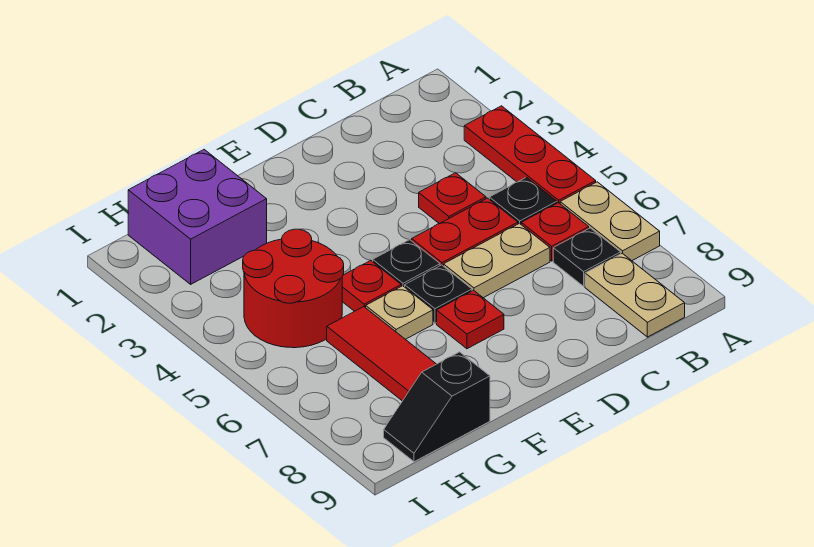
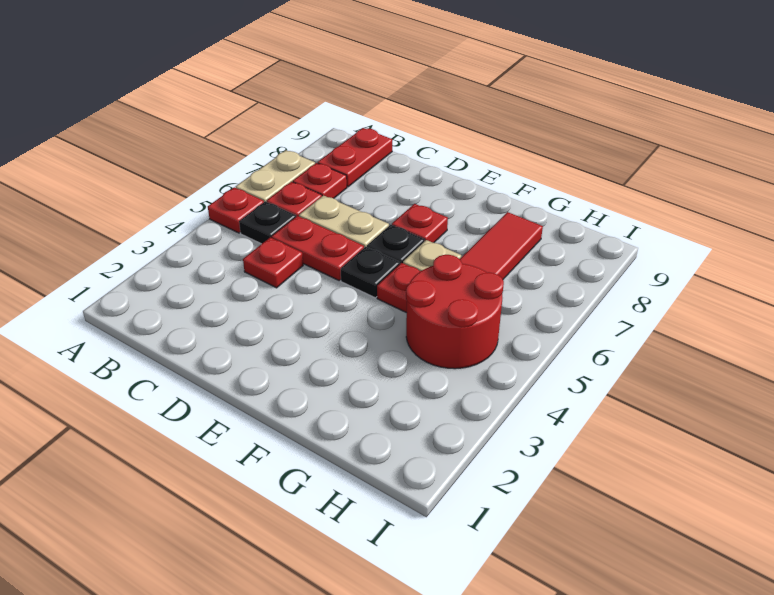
red 1x3 plate [464,106,596,203] -> red 1x1 plate [208,187,264,233]
black 1x1 plate [553,228,621,286] -> red 1x1 plate [293,163,347,198]
tan 1x2 plate [585,253,685,337] -> red 1x2 plate [318,128,392,187]
purple 2x2 brick [128,150,267,284] -> none
black 1x2 slope [384,352,490,462] -> none

